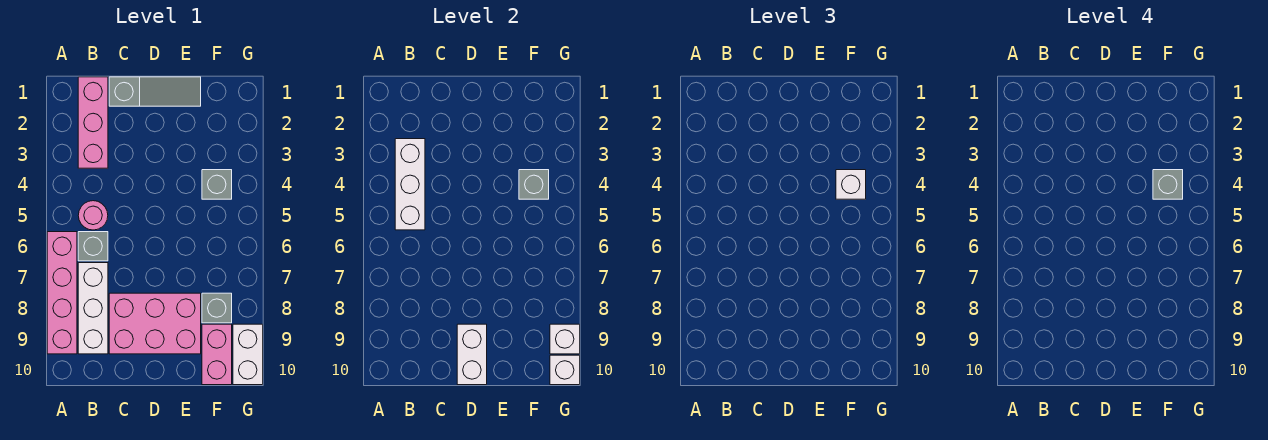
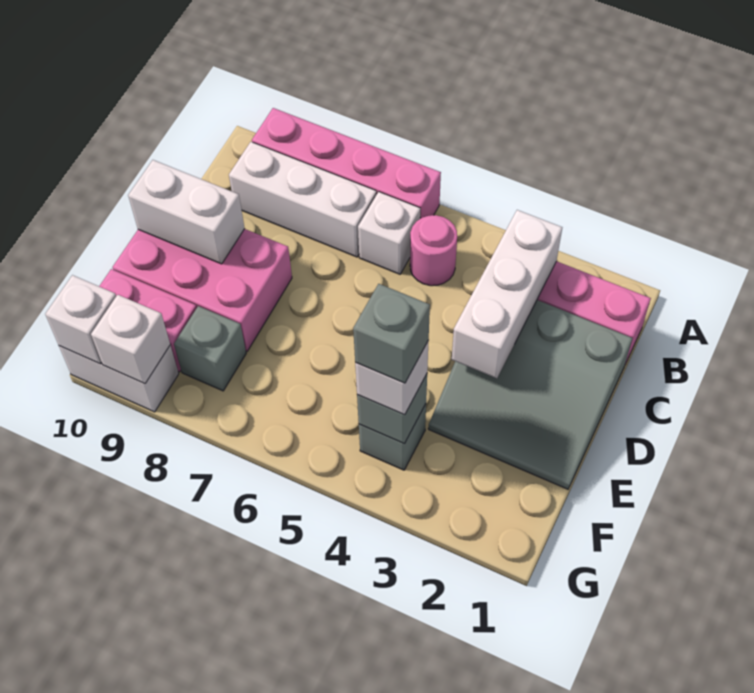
white 1x3 brick [395,139,425,230] -> white 1x3 brick turned to [452,210,562,378]
grey 1x1 brick [78,232,108,261] -> white 1x1 brick [358,192,420,274]
grey 1x3 slope [109,77,201,106] -> grey 3x3 slope [428,300,633,489]
pink 2x3 brick [109,293,201,354] -> pink 2x3 brick turned to [112,229,292,351]

